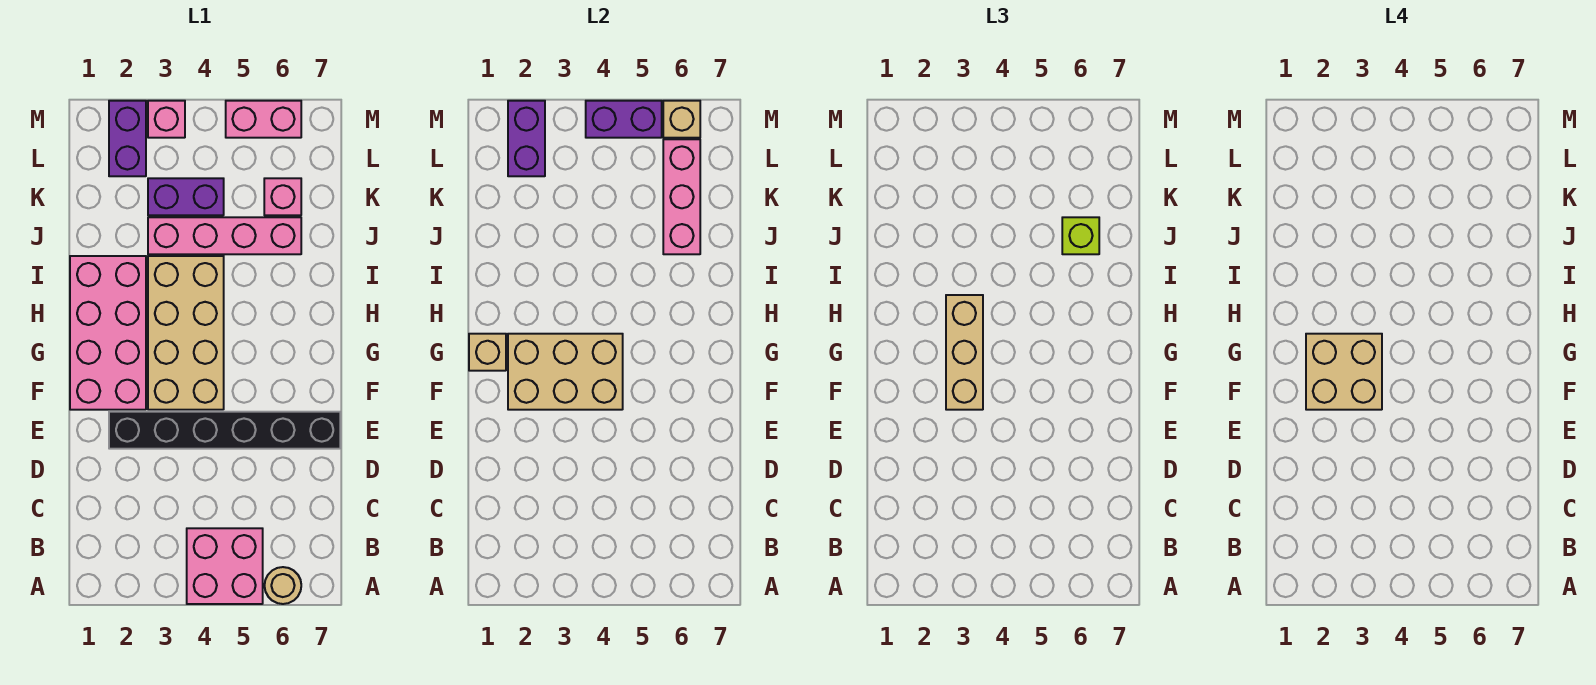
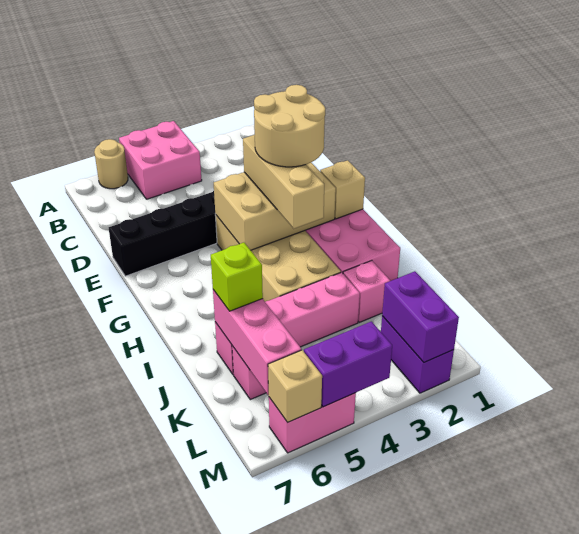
tan 2x2 brick [1306,334,1382,410] -> tan 2x2 round brick [254,85,325,167]
purple 1x2 brick [148,178,224,215] -> none
pink 1x1 brick [148,101,185,138] -> pink 1x1 brick moved to [343,261,390,322]

